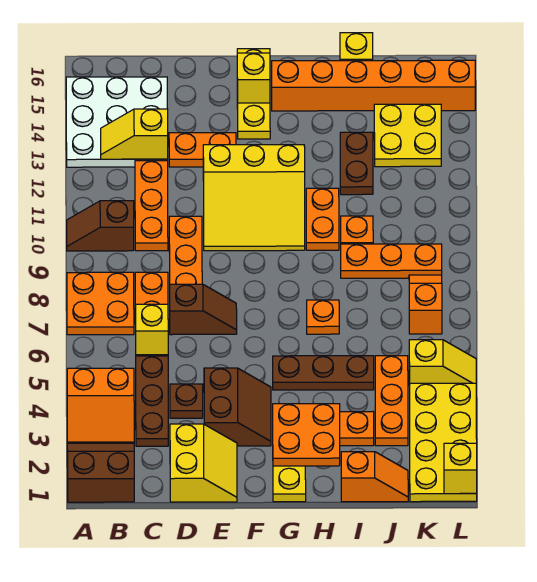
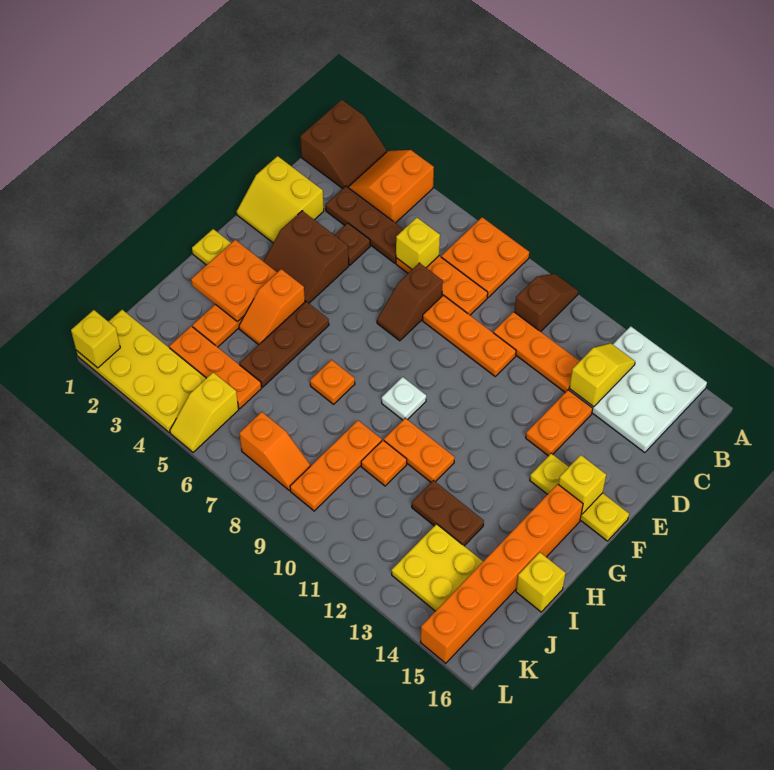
yellow 3x3 slope [203,145,305,251] -> none
none -> white 1x1 plate [382,377,426,420]
orange 1x2 slope [341,452,408,502] -> orange 1x2 slope moved to [239,269,305,345]

